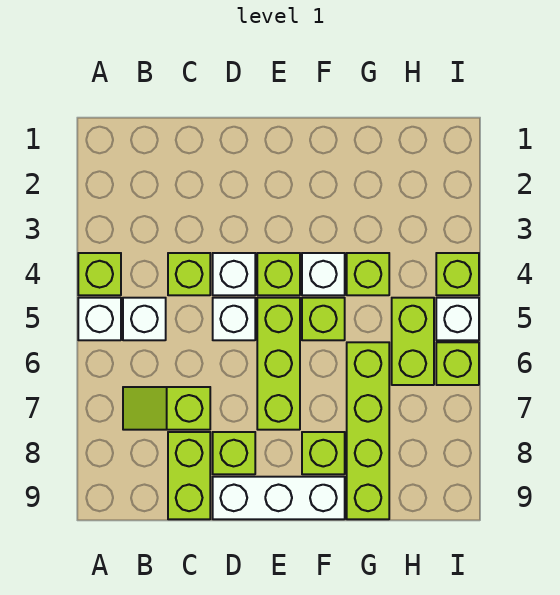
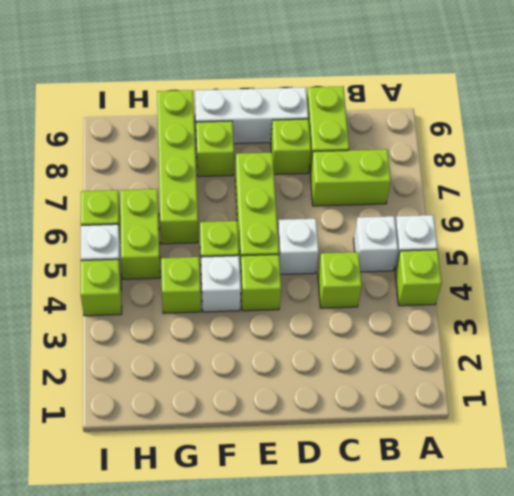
lime 1x2 slope [123,387,210,430] -> lime 1x2 brick [310,149,391,206]
white 1x1 brick [213,253,255,295] -> none

